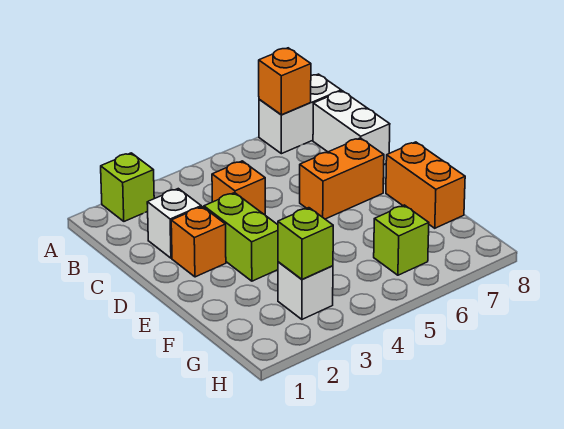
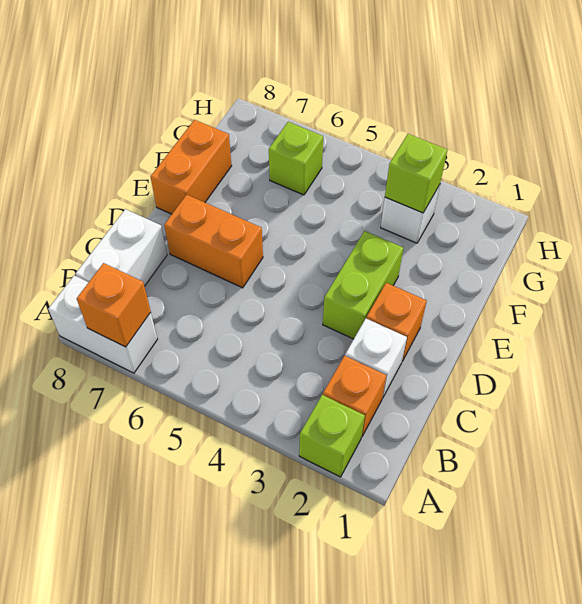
orange 1x1 brick [212,161,265,215] -> orange 1x1 brick moved to [323,356,386,436]

